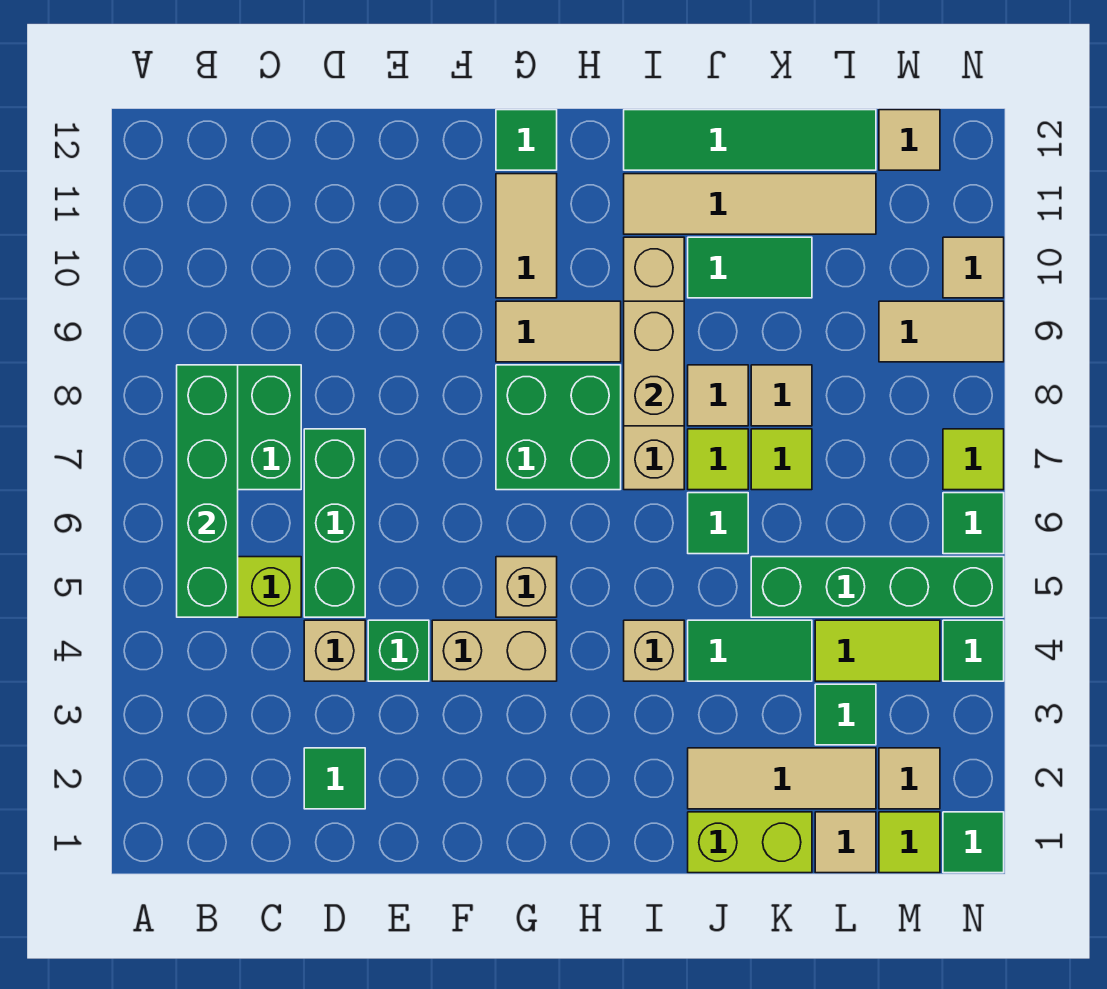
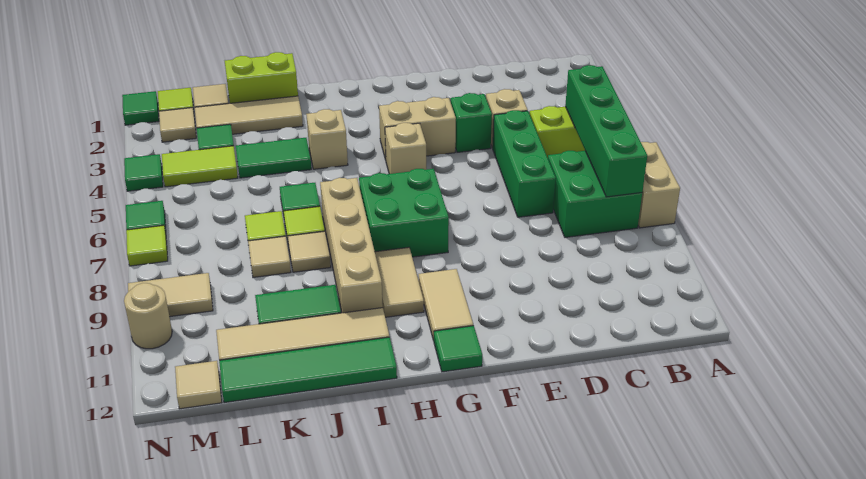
green 1x1 tile [304,748,365,809] -> none
tan 1x2 tile [496,301,621,362] -> tan 1x2 tile turned to [375,247,424,317]
tan 1x2 brick [624,301,684,426] -> tan 1x2 brick moved to [638,142,680,228]
green 1x4 brick [751,557,1004,617] -> none
tan 1x1 tile [943,237,1004,298] -> tan 1x1 round brick [124,283,172,349]

